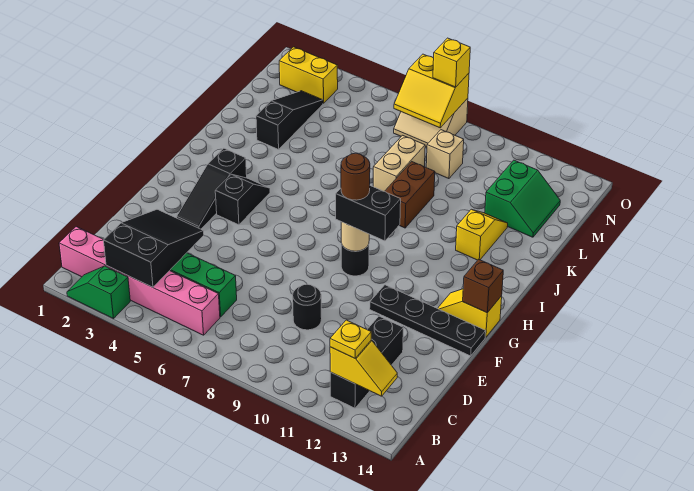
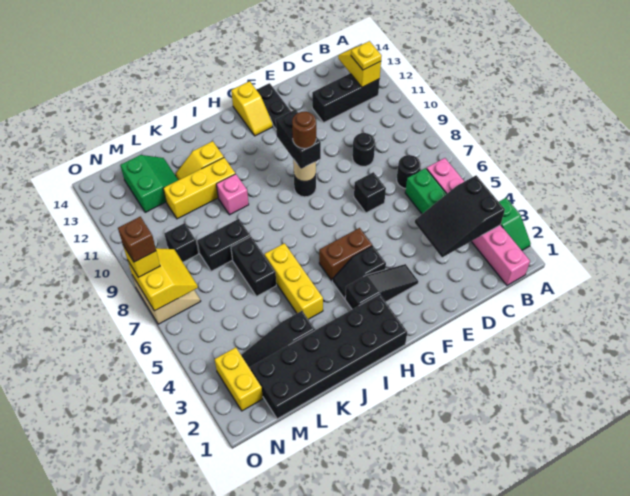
none -> black 1x1 round brick [397,155,421,189]
none -> black 1x1 brick [354,172,386,213]
brown 1x1 brick [463,259,503,313] -> brown 1x1 brick moved to [118,217,156,262]
none -> black 2x6 brick [250,294,407,419]
none -> yellow 1x3 brick [265,243,323,319]
brown 1x2 brick [384,162,435,228] -> brown 1x2 brick moved to [319,228,372,280]
none -> pink 1x1 brick [216,174,249,215]
none -> yellow 1x3 brick [163,158,235,219]
none -> black 1x2 brick [231,237,276,296]
tan 1x2 brick [373,135,425,191] -> black 1x2 brick [198,219,251,271]
green 2x2 slope [485,160,560,237] -> green 2x2 slope turned to [121,155,178,213]
tan 1x1 brick [426,130,464,179] -> black 1x1 brick [164,223,198,262]

